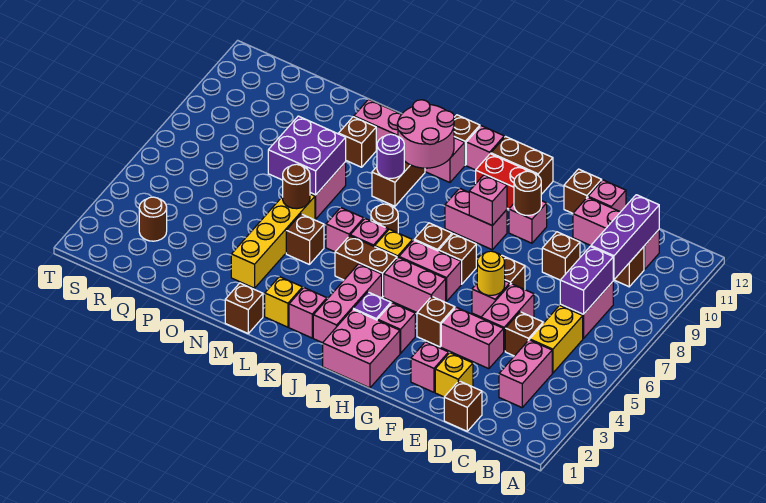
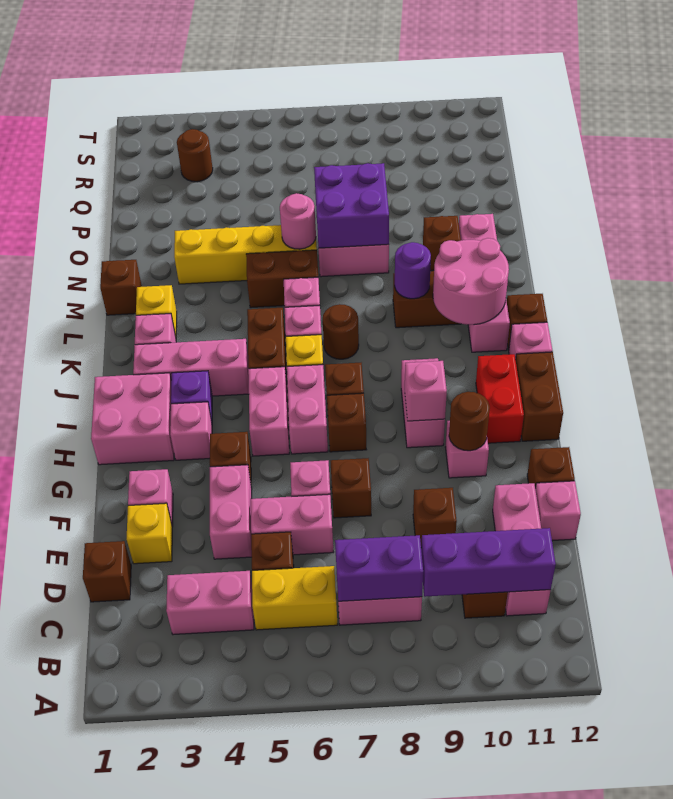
yellow 1x1 round brick [477,251,505,295] -> none
brown 1x1 brick [286,214,324,265] -> brown 1x2 brick [246,250,318,308]
brown 1x1 round brick [283,164,310,209] -> pink 1x1 round brick [280,193,316,249]

